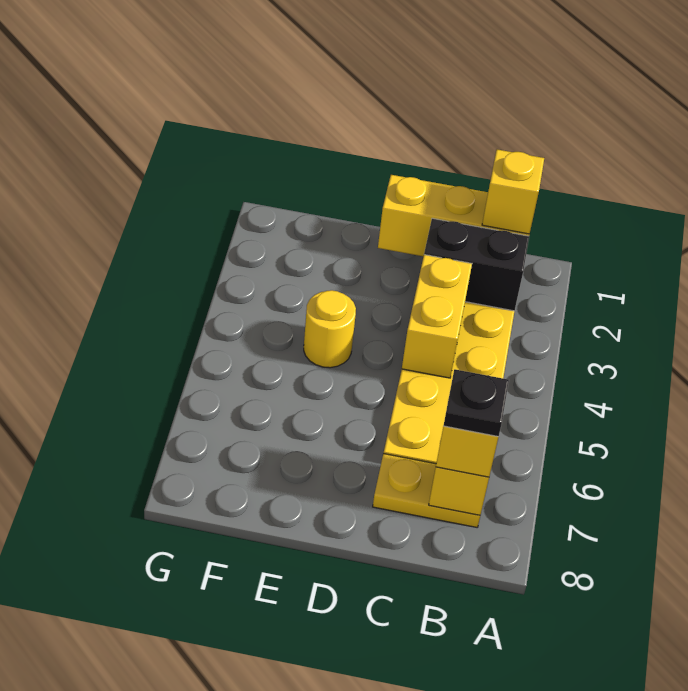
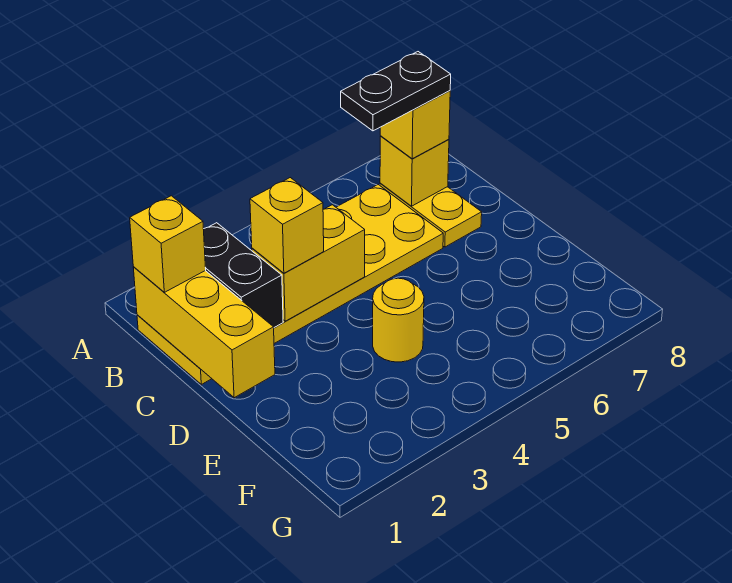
black 1x1 plate [444,369,509,437] -> black 1x2 plate [341,52,451,131]
none -> yellow 1x1 brick [250,178,324,273]

